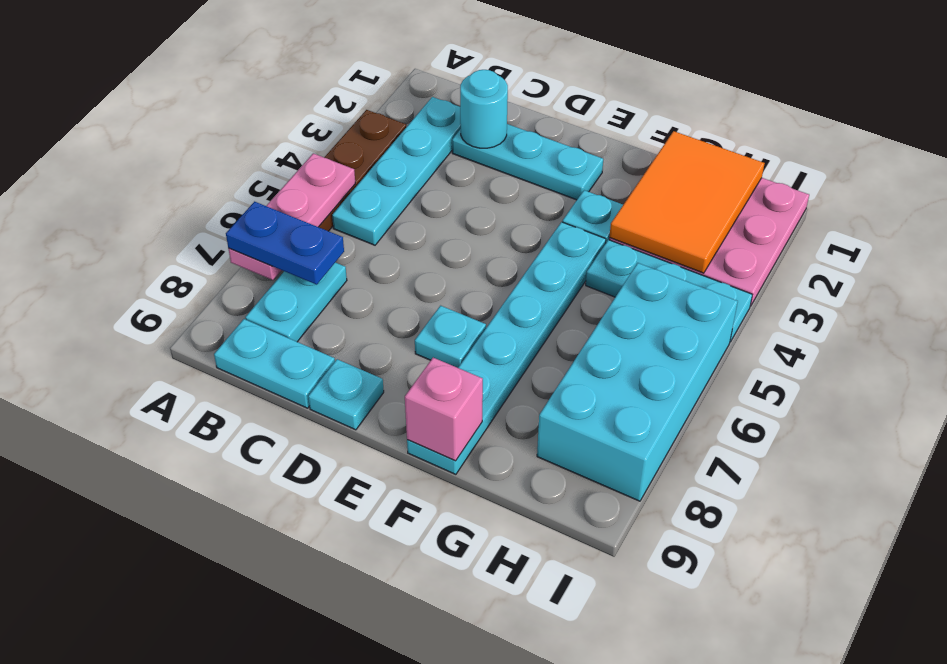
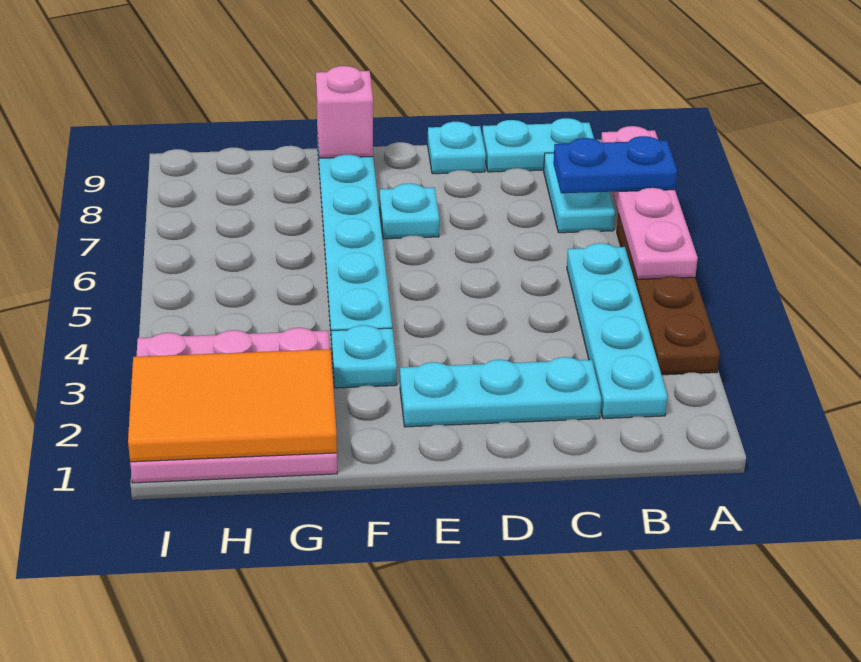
pink 1x3 plate [228,153,355,280] -> pink 1x4 plate [601,126,698,279]
cyan 1x1 round brick [460,70,508,148] -> none
orange 2x3 tile [609,131,765,273] -> orange 2x3 tile turned to [128,349,337,462]
cyan 1x3 plate [586,240,752,342] -> none
cyan 2x4 brick [537,263,738,501] -> none

